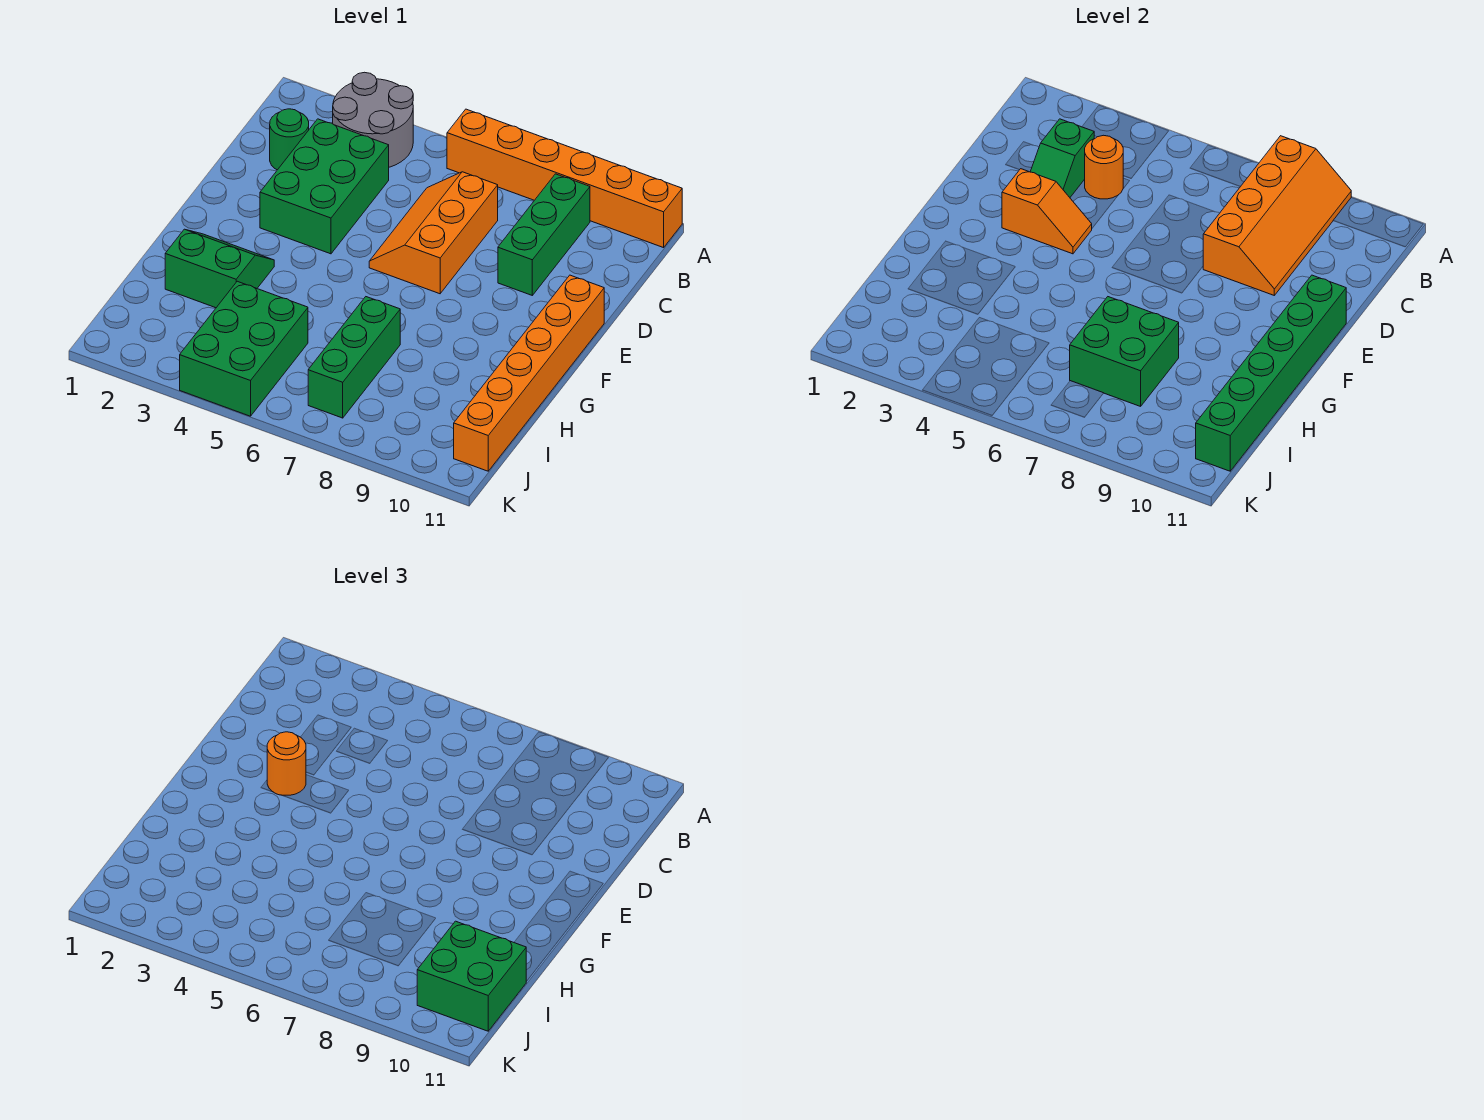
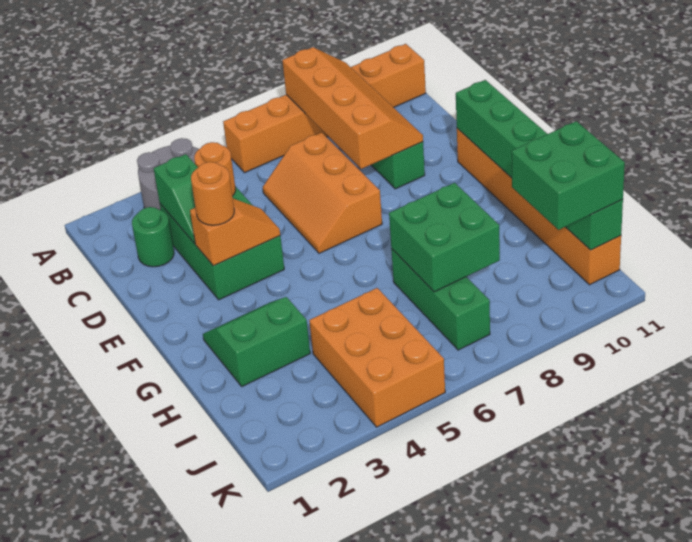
green 2x3 brick [180,281,308,416] -> orange 2x3 brick [309,288,445,427]

